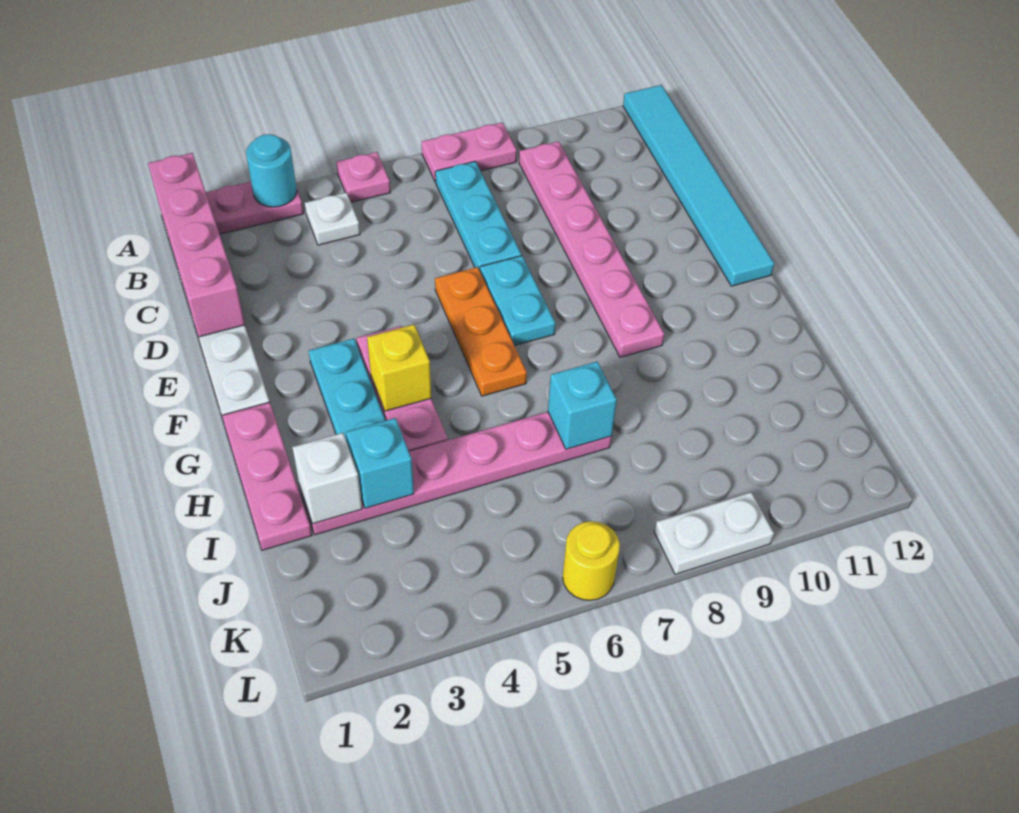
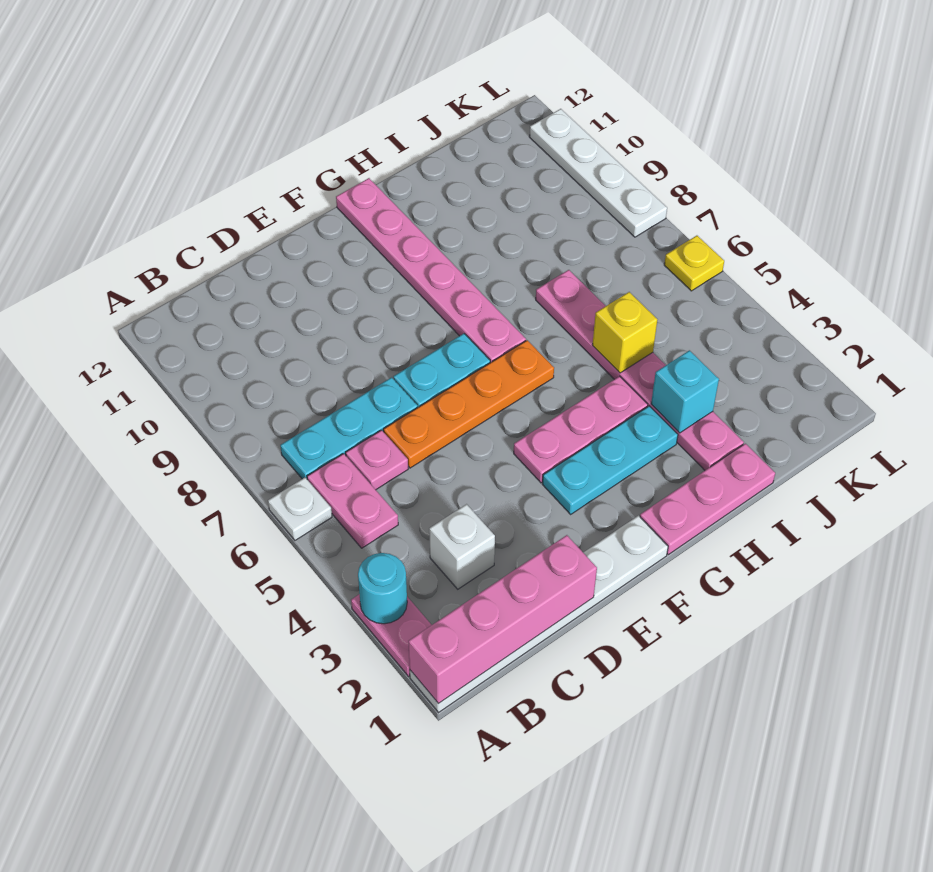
pink 1x1 plate [336,152,390,202] -> pink 1x1 plate moved to [346,430,408,490]
pink 1x2 plate [422,123,517,182] -> pink 1x2 plate moved to [307,454,398,548]
cyan 1x6 tile [623,85,774,286] -> none
white 1x1 plate [305,193,360,245] -> white 1x1 plate moved to [268,478,332,540]
pink 1x6 plate [519,141,664,357] -> pink 1x6 plate turned to [336,178,526,363]
orange 1x3 plate [435,267,527,396] -> orange 1x4 plate [383,340,554,468]
yellow 1x1 brick [367,325,431,411] -> yellow 1x1 brick moved to [592,292,657,373]
white 1x1 brick [292,433,362,524] -> white 1x1 brick moved to [429,504,495,589]
cyan 1x1 brick [548,362,617,449] -> none
yellow 1x1 round brick [562,521,620,600] -> yellow 1x1 plate [664,236,724,291]
white 1x2 plate [654,492,774,574] -> white 1x4 plate [529,109,667,237]

